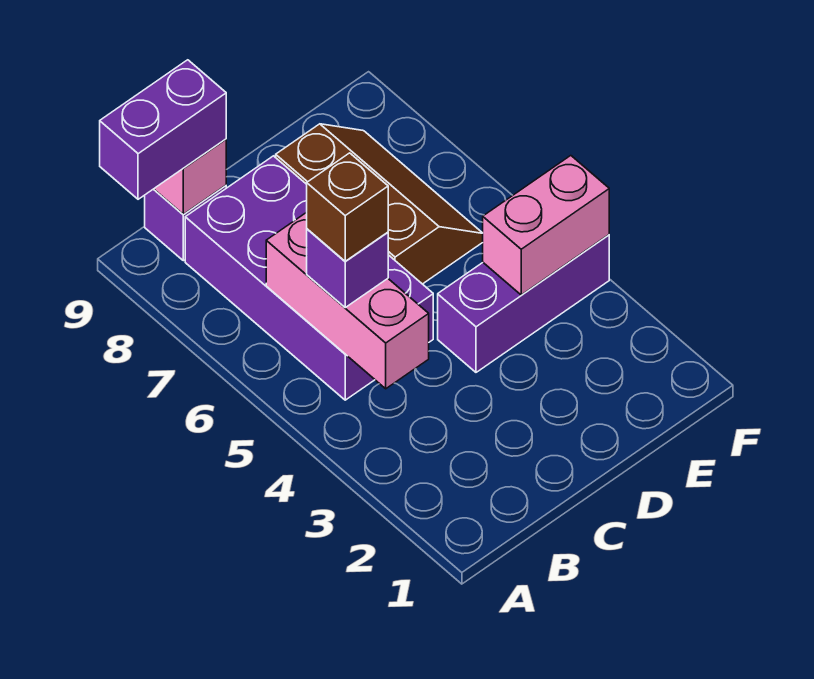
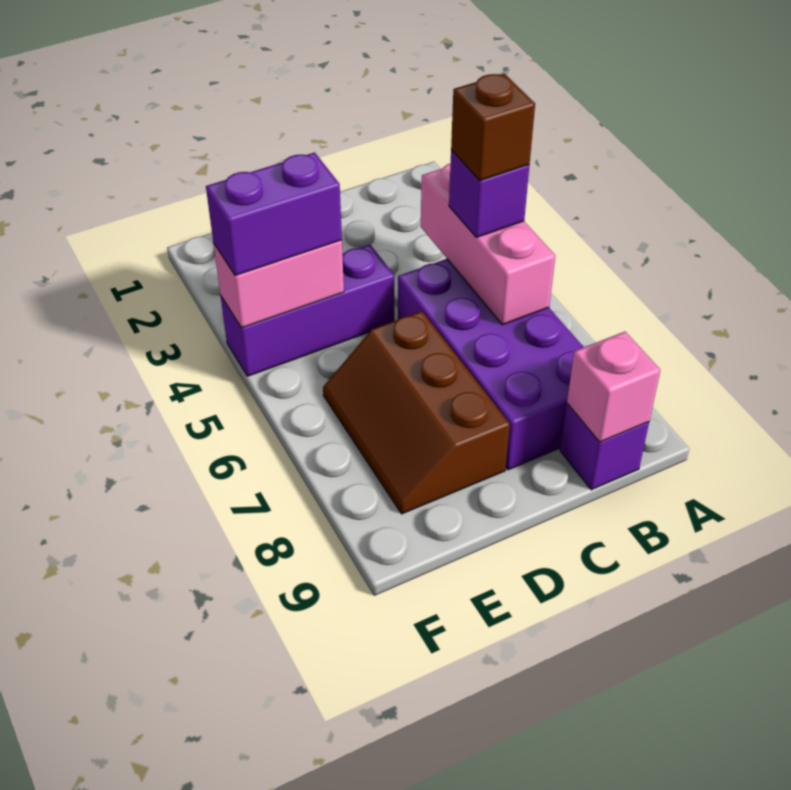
purple 1x2 brick [100,60,226,199] -> purple 1x2 brick moved to [206,152,342,276]

